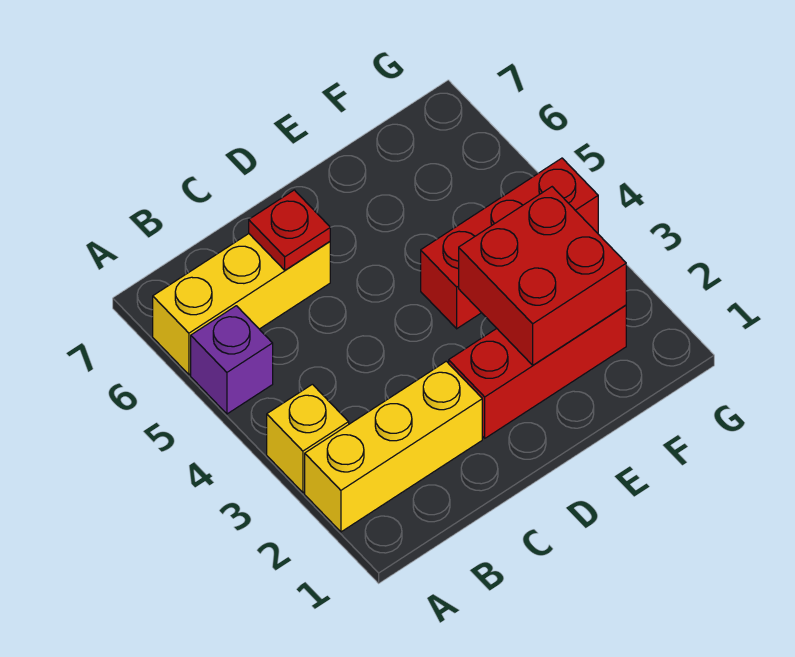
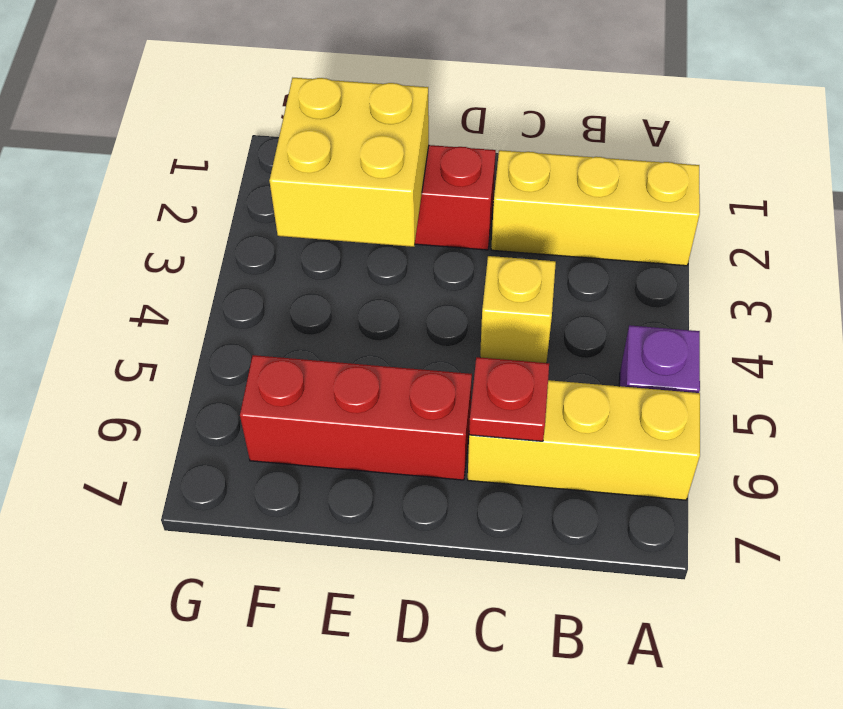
yellow 1x1 brick [267,384,349,492] -> yellow 1x1 brick moved to [480,256,556,363]
red 2x2 brick [459,187,626,365] -> yellow 2x2 brick [269,78,429,247]
red 1x3 brick [421,158,598,329] -> red 1x3 brick moved to [240,355,472,480]

